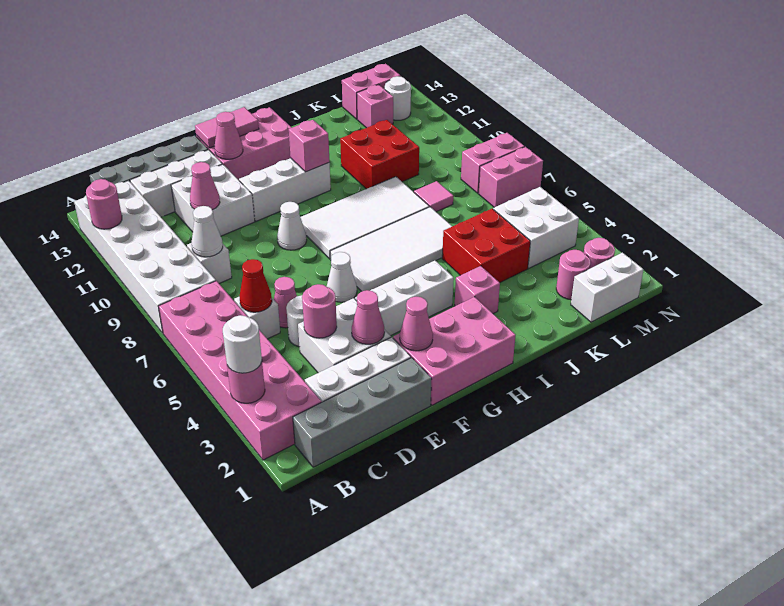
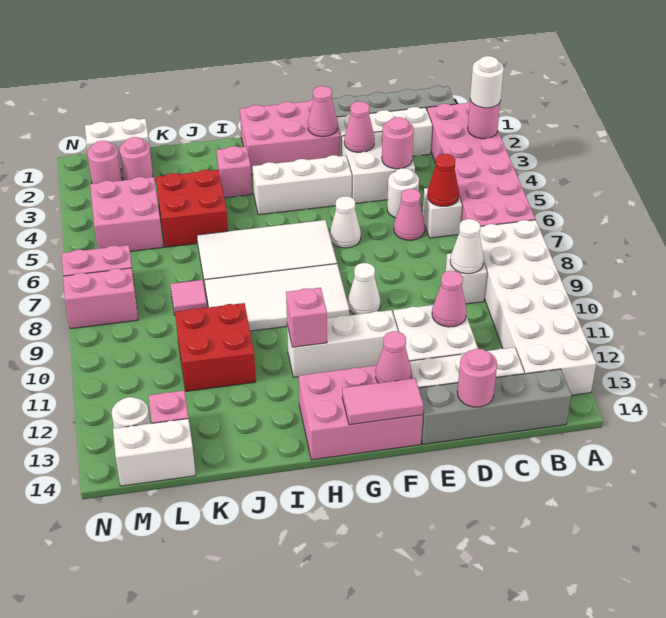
pink 1x1 round brick [86,179,122,229] -> pink 1x1 round brick moved to [457,349,497,407]
white 2x2 brick [493,187,579,268] -> pink 2x2 brick [90,177,163,251]
pink 1x2 brick [342,64,400,119] -> white 1x2 brick [113,419,196,486]

